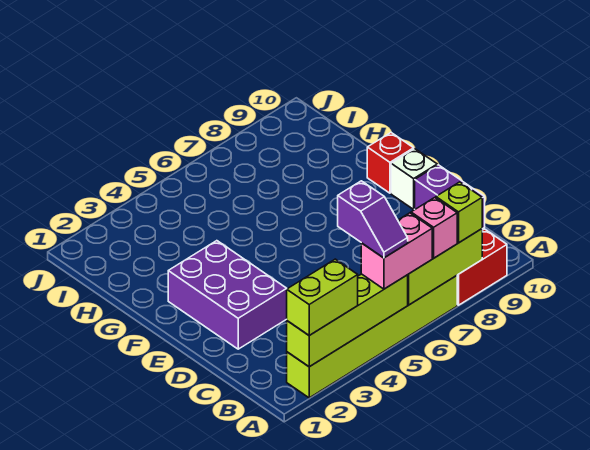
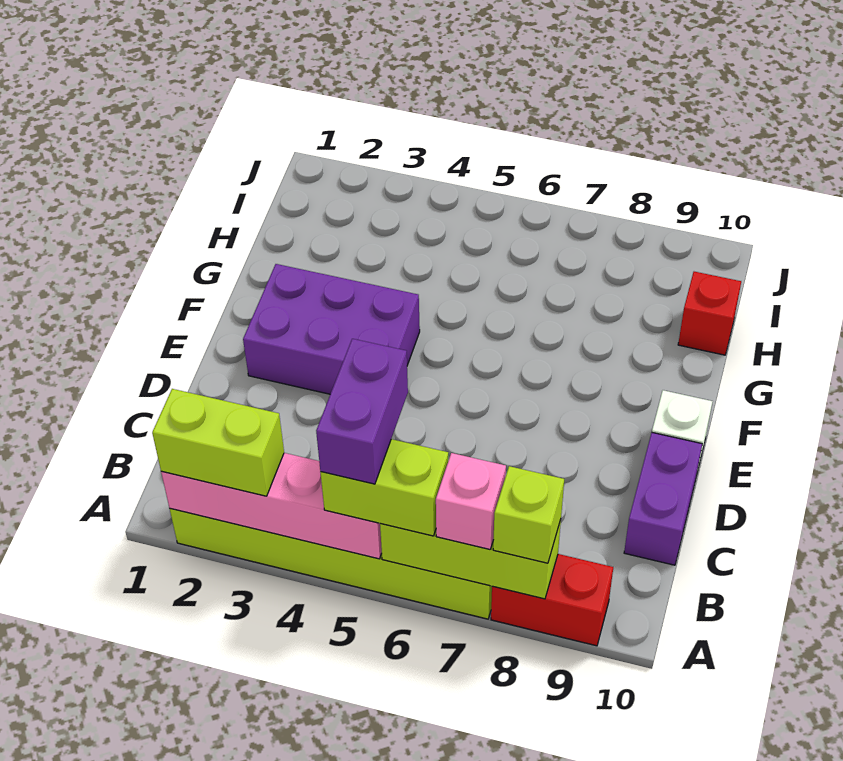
lime 1x4 brick [287,274,408,367] -> pink 1x4 brick [161,453,382,559]
pink 1x2 brick [361,213,432,289] -> lime 1x2 brick [320,439,448,536]
purple 1x2 slope [338,181,408,258] -> purple 1x2 brick [316,339,408,484]
purple 2x3 brick [168,241,287,349] -> purple 2x3 brick turned to [243,264,420,394]
red 1x1 brick [367,133,414,193] -> red 1x1 brick moved to [678,272,741,355]

